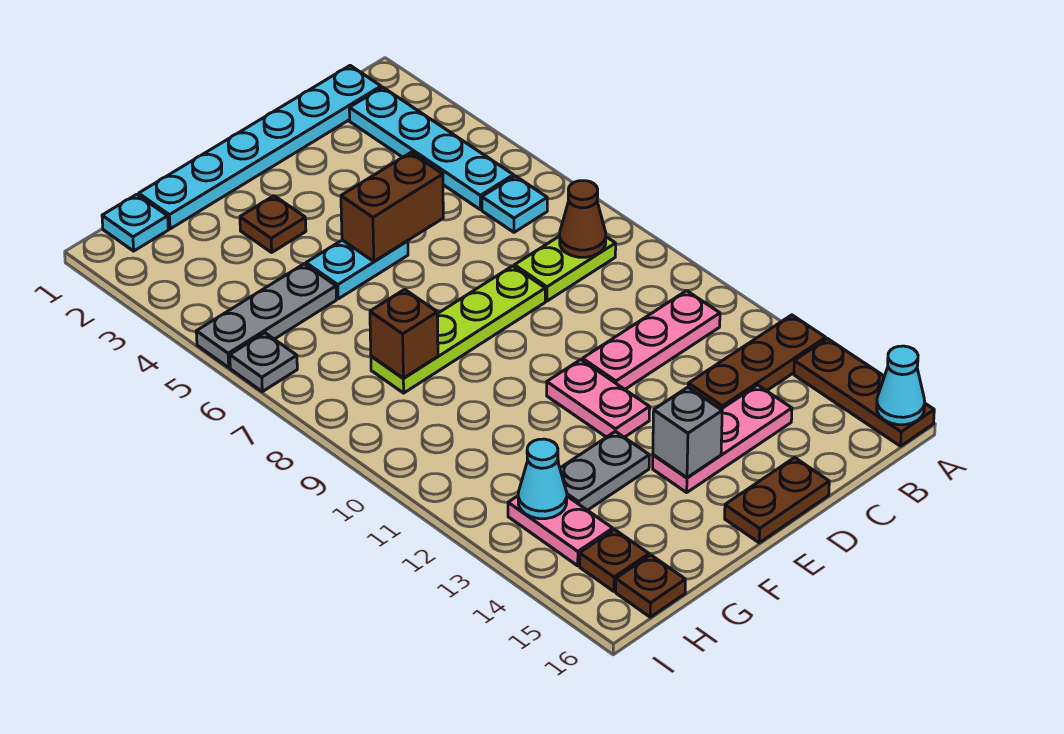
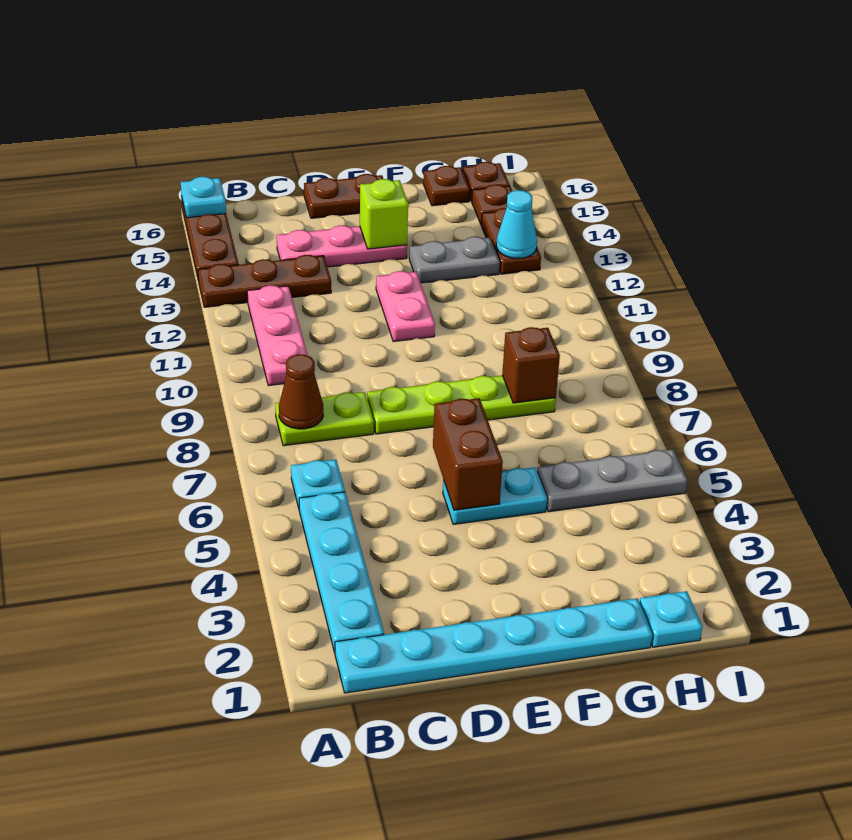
cyan 1x1 cone [877,346,925,425] -> cyan 1x1 plate [181,177,226,218]
pink 1x3 plate [583,291,720,389] -> pink 1x3 plate turned to [247,285,308,386]
brown 1x2 brick [341,153,443,261] -> brown 1x2 brick turned to [433,398,503,510]
grey 1x1 brick [653,387,722,478] -> lime 1x1 brick [360,179,408,249]
brown 1x1 plate [240,196,306,252] -> brown 1x1 plate moved to [423,166,470,206]
pink 1x2 plate [508,496,613,566] -> brown 1x2 plate [481,208,541,274]
grey 1x1 plate [230,333,297,392] -> none

